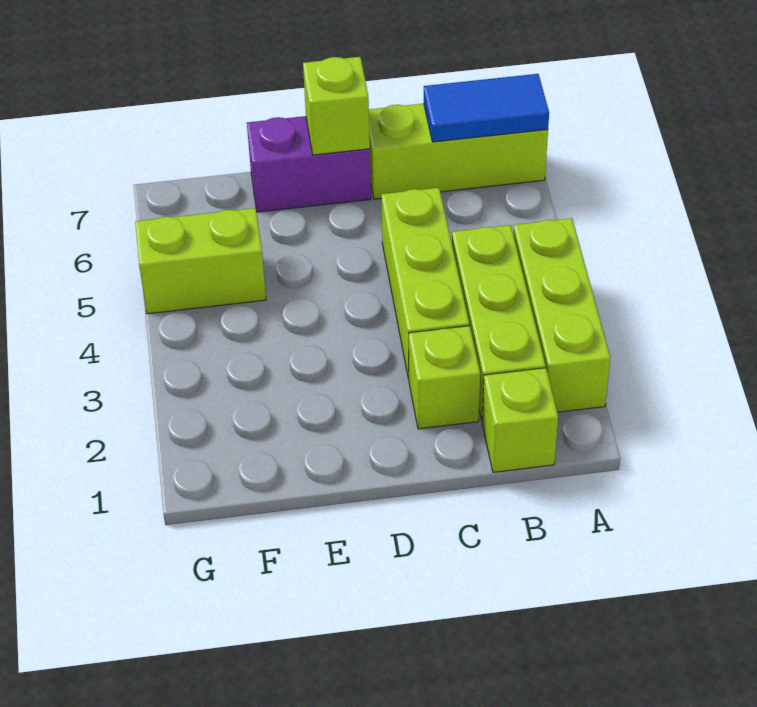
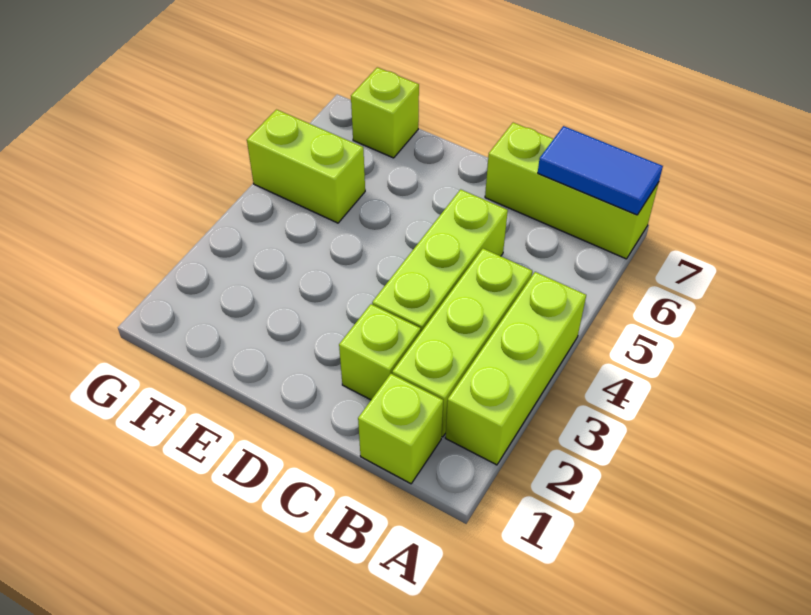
purple 1x2 brick [247,116,371,212] -> none
lime 1x1 brick [303,57,370,155] -> lime 1x1 brick moved to [351,67,419,158]

